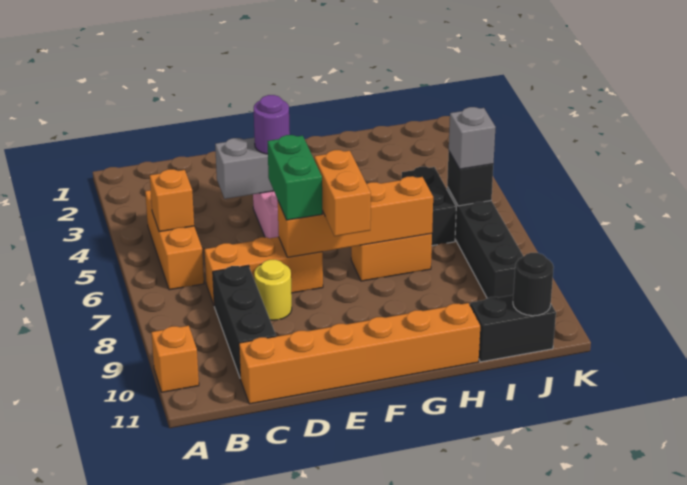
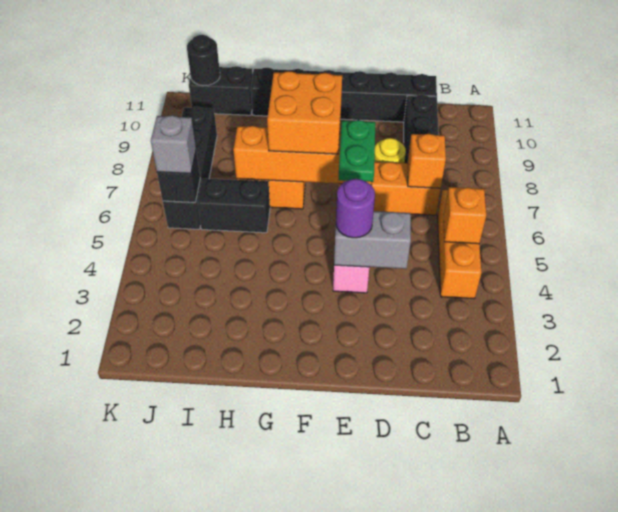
orange 1x1 brick [151,326,199,392] -> orange 1x1 brick moved to [408,134,446,188]
orange 1x6 brick [239,303,480,404] -> black 1x6 brick [251,68,437,122]
green 1x2 brick [268,135,322,220] -> green 1x2 plate [338,120,375,182]
orange 1x2 brick [314,150,371,236] -> orange 2x2 brick [267,71,342,154]
black 1x2 brick [401,167,456,246] -> black 1x2 brick turned to [197,179,270,233]

